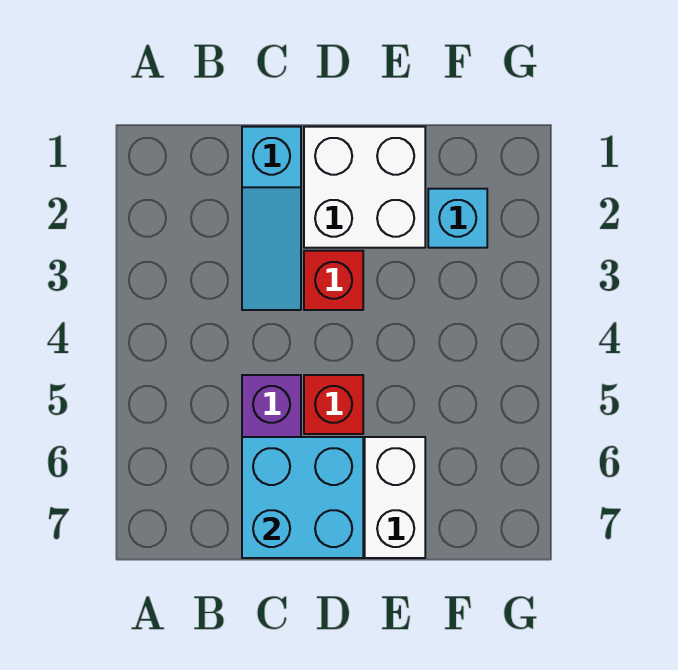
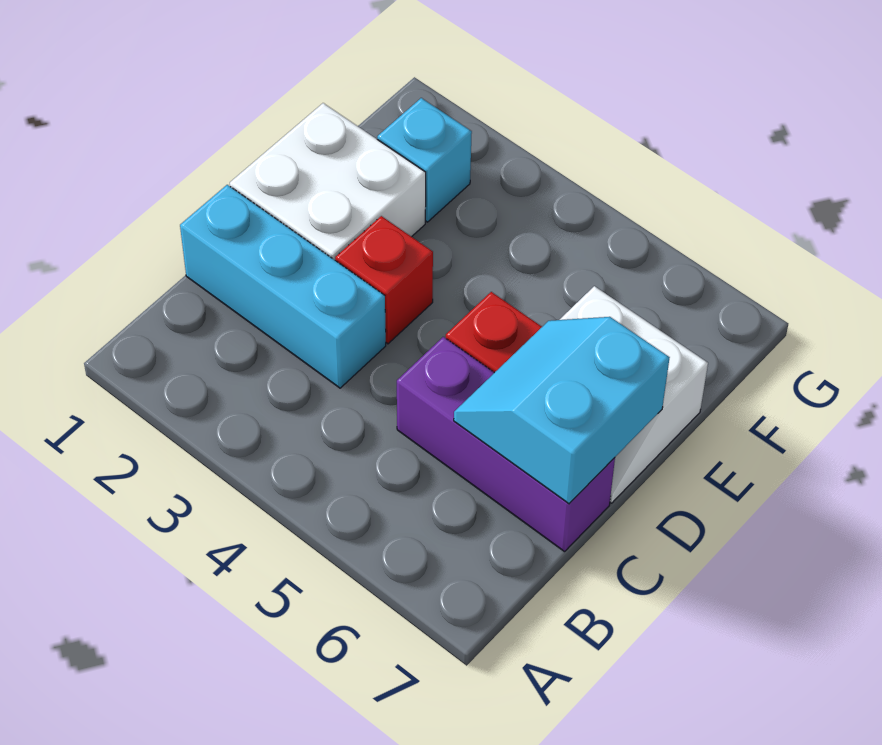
cyan 1x3 slope [242,127,301,310] -> cyan 1x3 brick [180,185,386,388]
cyan 2x2 brick [242,437,363,558] -> cyan 2x2 slope [454,317,670,504]

